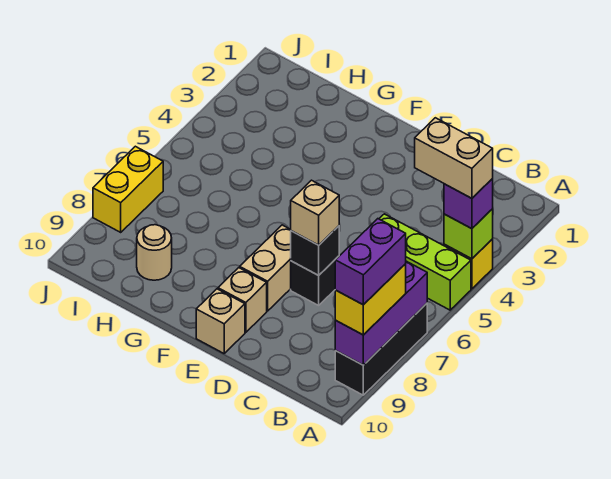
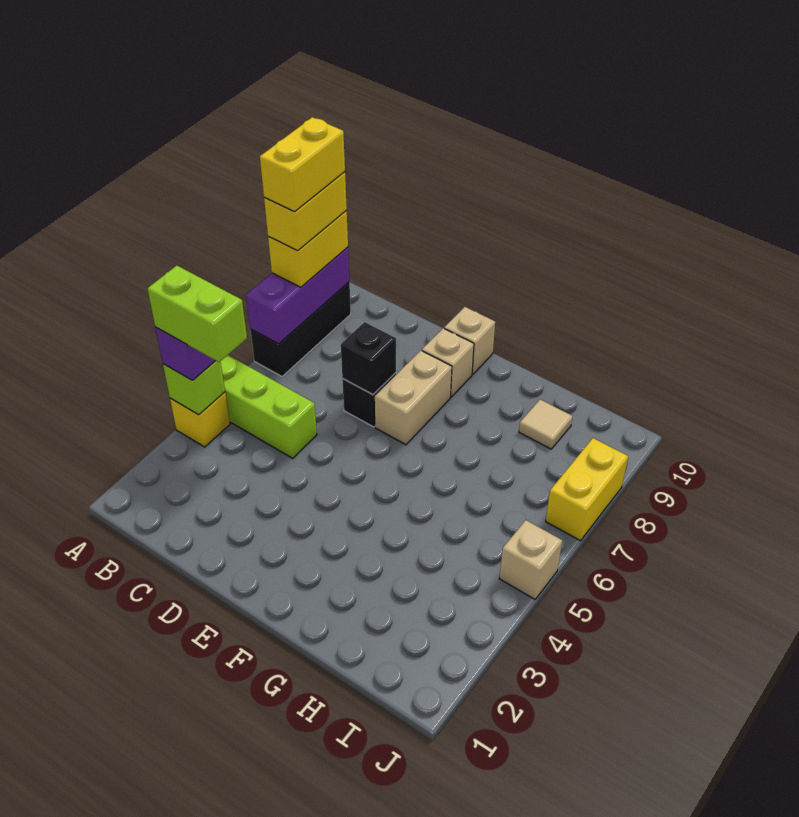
tan 1x2 brick [415,118,493,198] -> lime 1x2 brick [147,266,247,362]
purple 1x2 brick [335,219,406,305] -> yellow 1x2 brick [264,172,347,251]
none -> yellow 1x2 brick [260,117,345,212]
tan 1x1 brick [291,180,339,245] -> tan 1x1 brick moved to [499,520,562,599]
tan 1x1 round brick [137,225,172,280] -> tan 1x1 tile [519,400,572,449]

